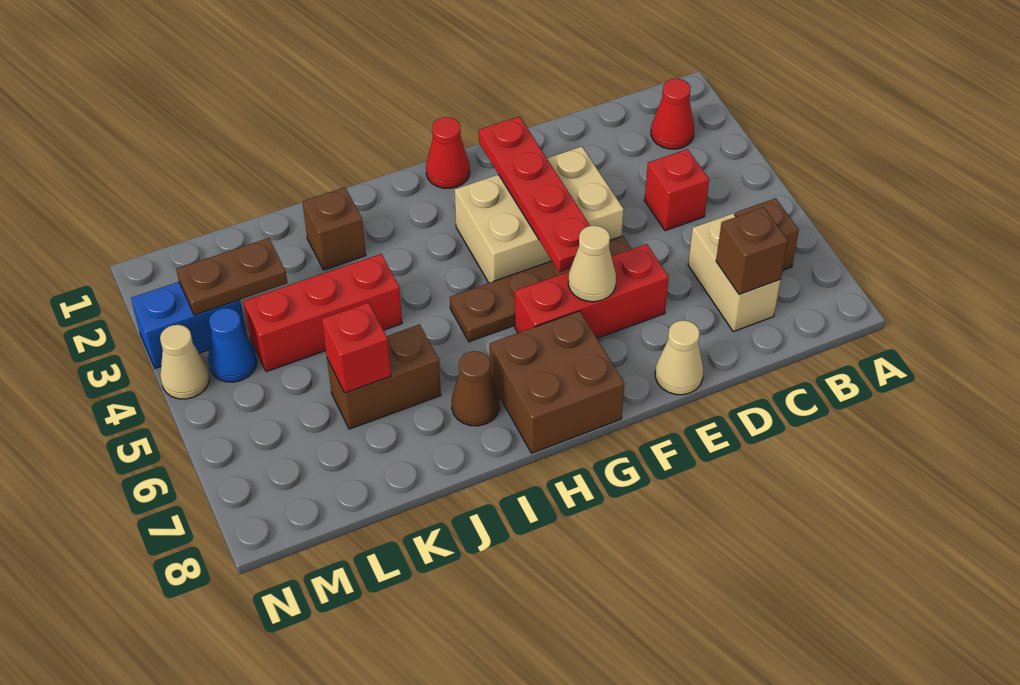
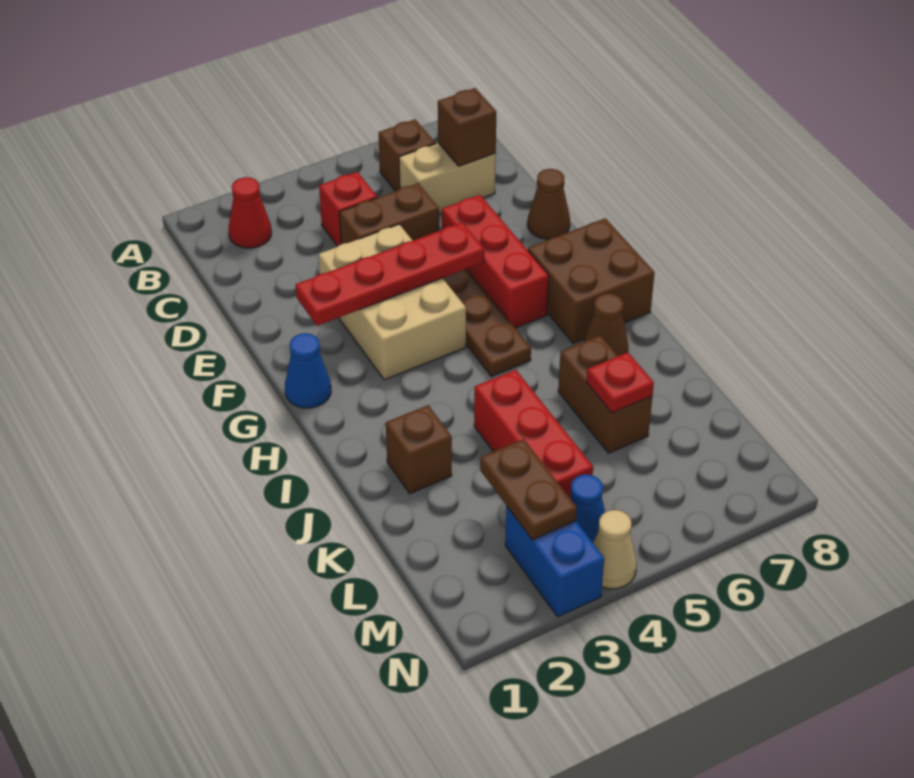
none -> brown 1x2 brick [339,183,439,244]
tan 1x1 cone [655,320,703,395] -> brown 1x1 cone [528,169,570,239]
tan 1x1 cone [568,226,616,302] -> none
red 1x1 cone [426,117,470,188] -> blue 1x1 cone [285,333,331,408]
red 1x1 brick [322,302,391,393] -> red 1x1 plate [586,352,654,413]

